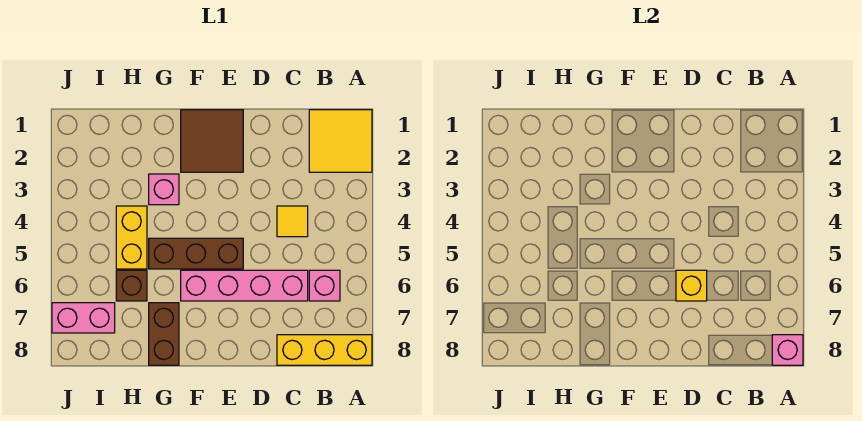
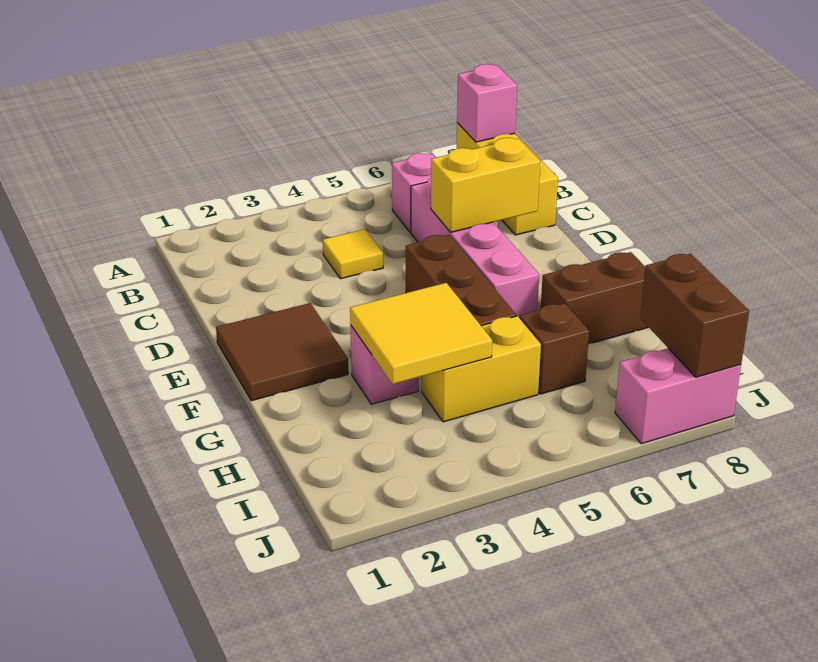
yellow 2x2 tile [309,110,372,172] -> yellow 2x2 tile moved to [350,283,492,384]
yellow 1x1 brick [676,270,707,301] -> yellow 1x2 brick [431,138,540,232]
pink 1x2 brick [52,303,115,333] -> pink 1x2 brick turned to [615,348,741,444]
none -> brown 1x2 brick [640,254,749,377]

